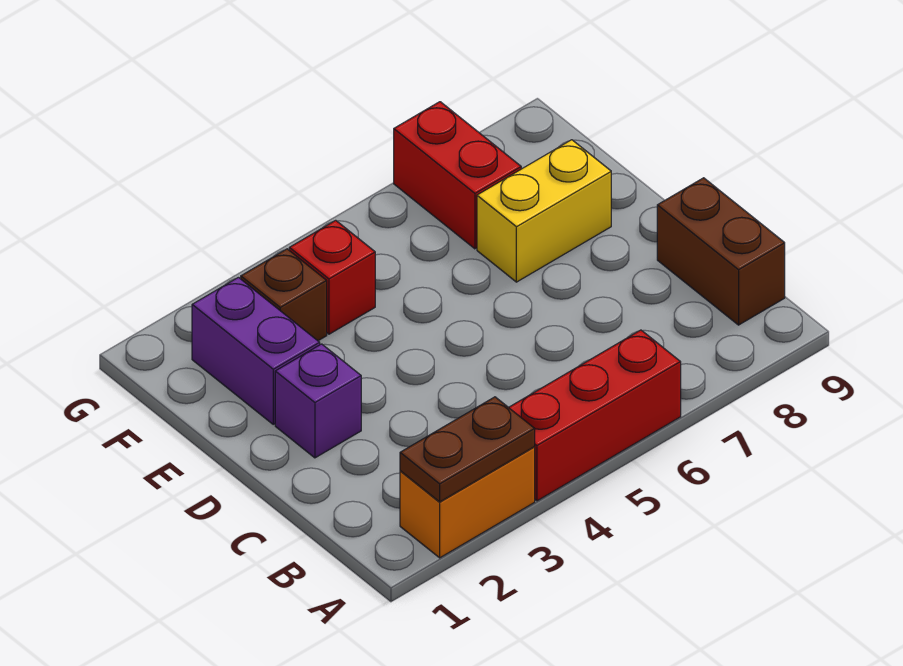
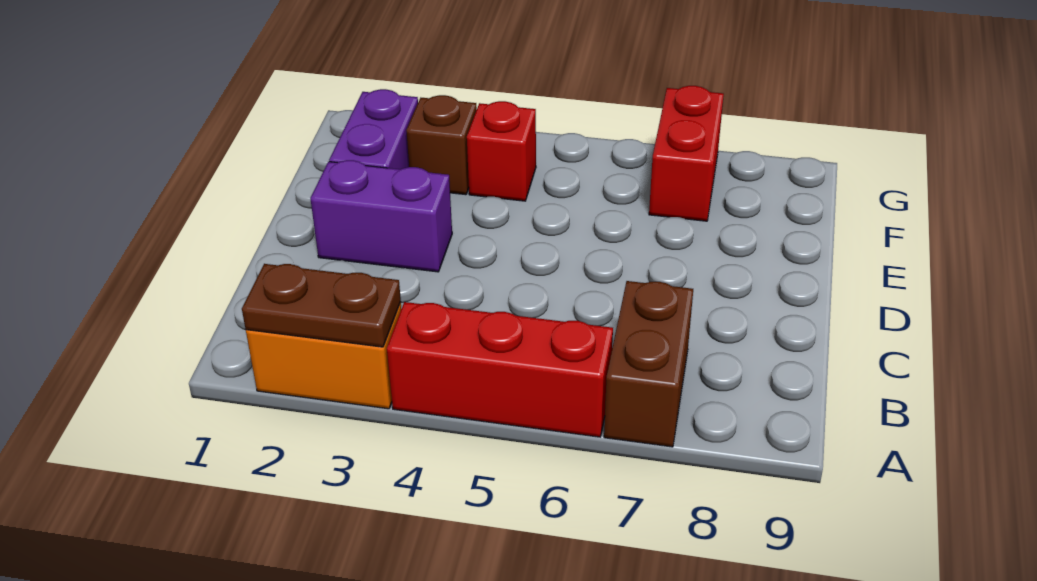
brown 1x2 brick [657,178,785,325] -> brown 1x2 brick moved to [604,281,693,447]
purple 1x1 brick [275,344,361,458] -> purple 1x2 brick [310,160,452,272]
yellow 1x2 brick [477,140,611,282] -> none

